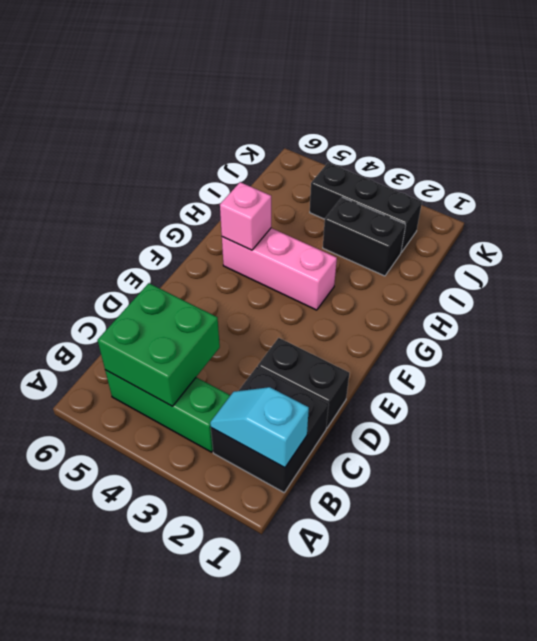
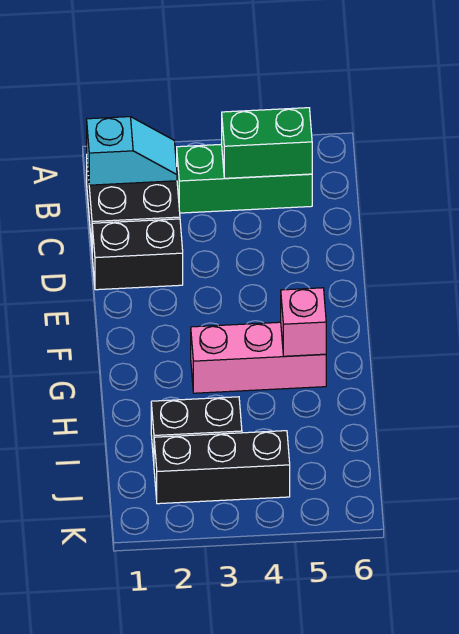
green 2x2 brick [98,283,220,406] -> green 1x2 brick [222,108,312,178]

